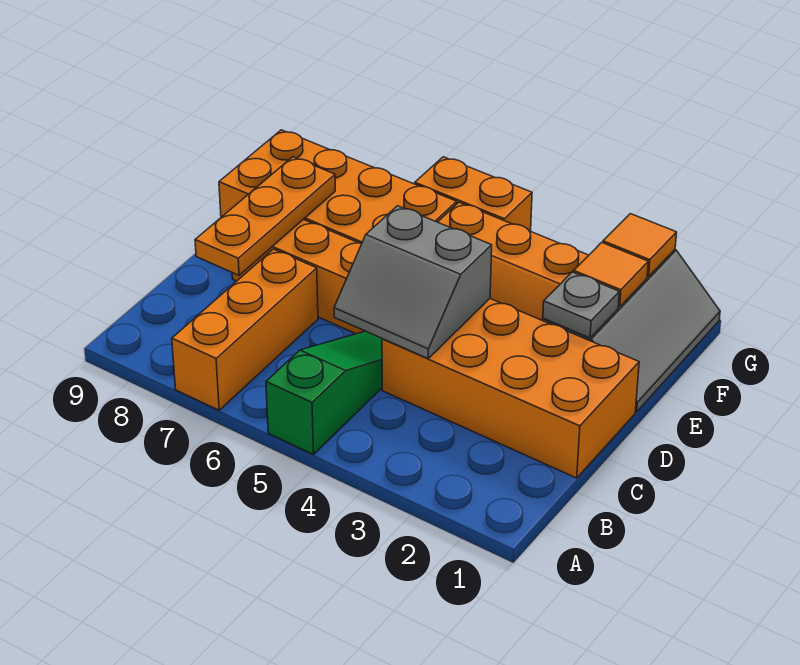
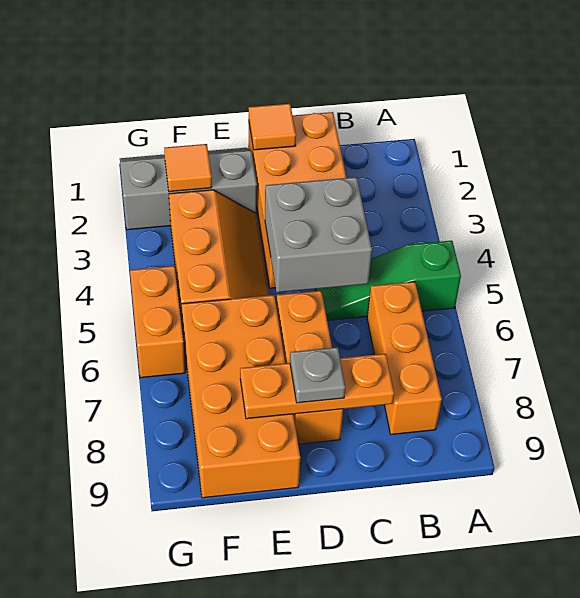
orange 1x3 brick [172,249,318,410] -> orange 1x3 brick turned to [367,282,442,435]
grey 2x2 slope [334,206,492,358] -> grey 2x2 brick [265,177,372,292]
grey 1x1 plate [543,272,619,338] -> grey 1x1 plate moved to [290,347,345,403]
orange 1x1 tile [603,214,677,277] -> orange 1x1 tile moved to [249,104,296,150]

